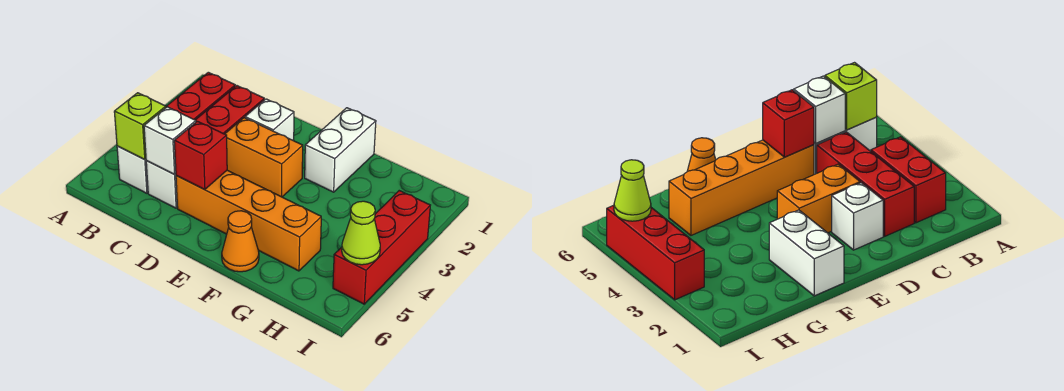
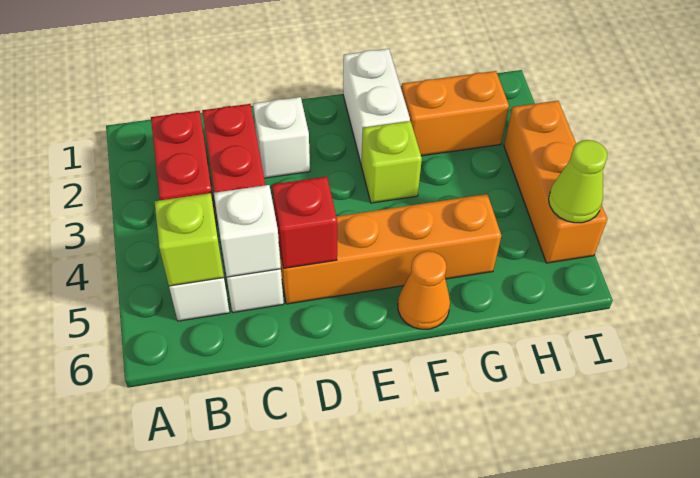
orange 1x2 brick [225,118,303,197] -> orange 1x2 brick moved to [401,71,509,156]
none -> lime 1x1 brick [361,121,422,203]
red 1x3 brick [333,191,430,304] -> orange 1x3 brick [504,101,607,263]

